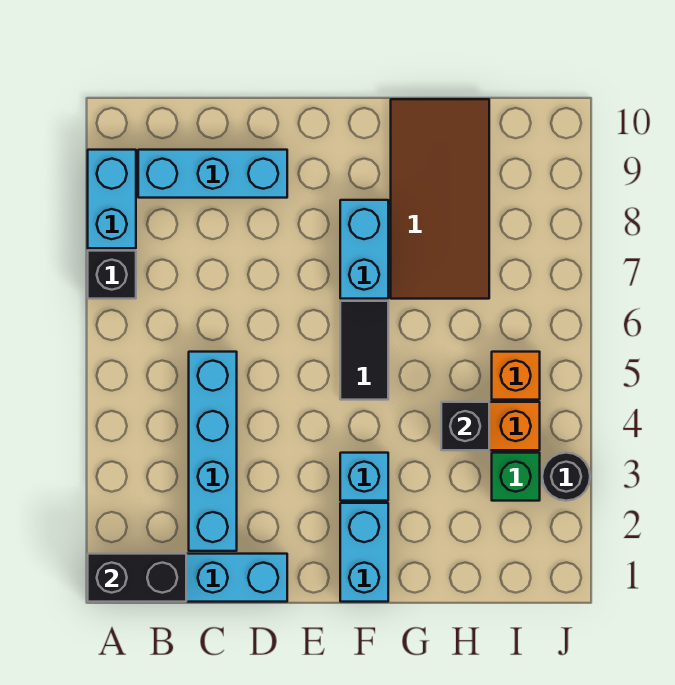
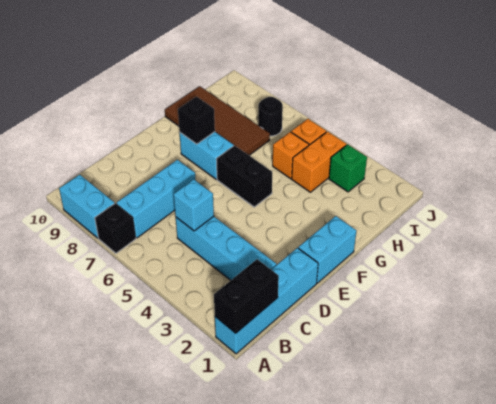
cyan 1x3 brick [138,150,287,198] -> cyan 1x3 brick moved to [117,160,195,238]
cyan 1x2 brick [340,503,388,602] -> cyan 1x2 brick turned to [298,216,356,283]
cyan 1x1 brick [340,453,388,501] -> cyan 1x1 brick moved to [174,179,214,231]
black 1x2 tile [340,301,388,400] -> black 1x2 brick [216,146,272,207]
black 1x1 brick [441,402,489,450] -> black 1x1 brick moved to [178,97,215,144]
none -> orange 1x1 brick [273,132,309,179]
black 1x1 round brick [542,453,590,501] -> black 1x1 round brick moved to [258,97,283,136]

